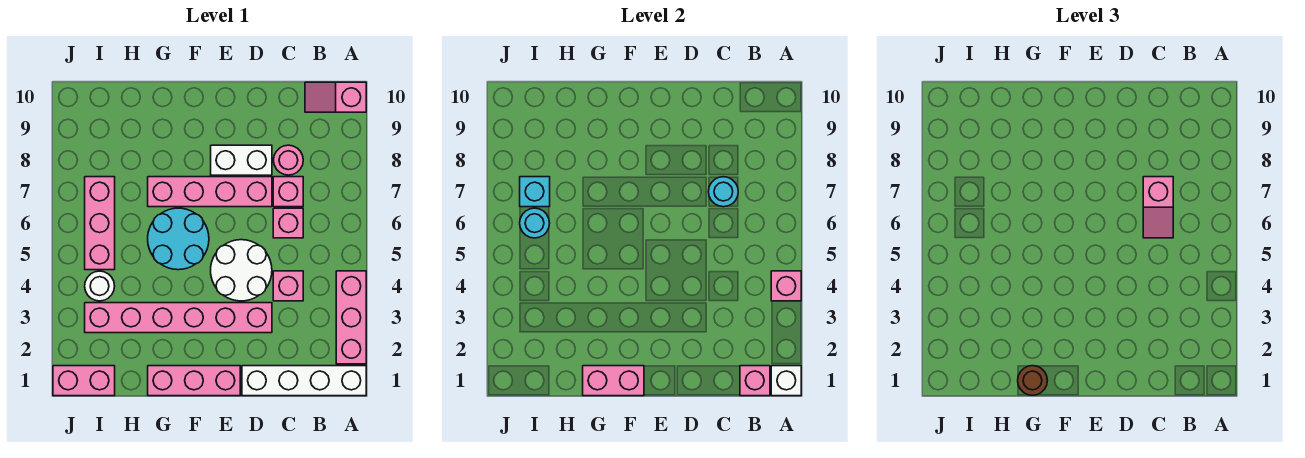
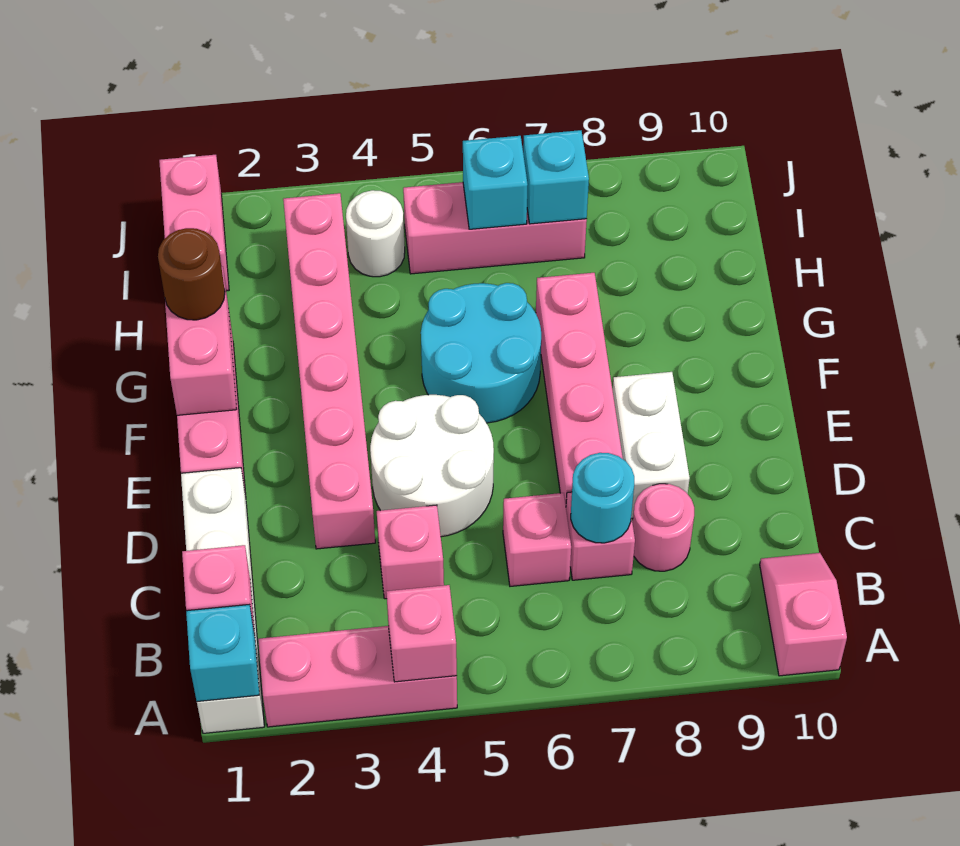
white 1x1 brick [771,366,801,396] -> cyan 1x1 brick [186,605,259,702]
pink 1x2 slope [1143,177,1173,238] -> none
cyan 1x1 round brick [520,208,550,238] -> cyan 1x1 brick [463,136,528,229]

